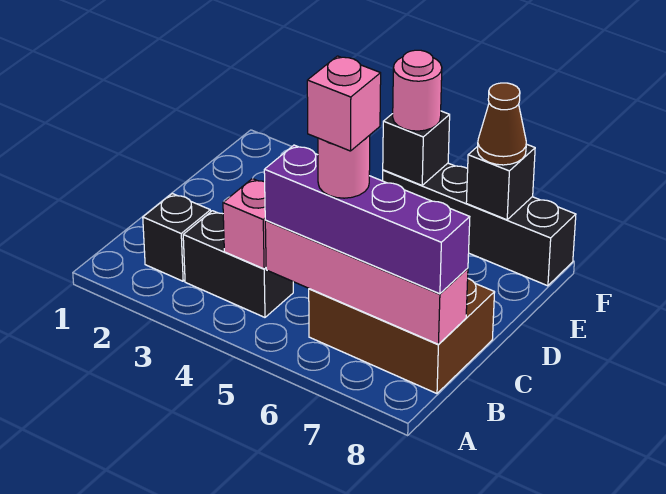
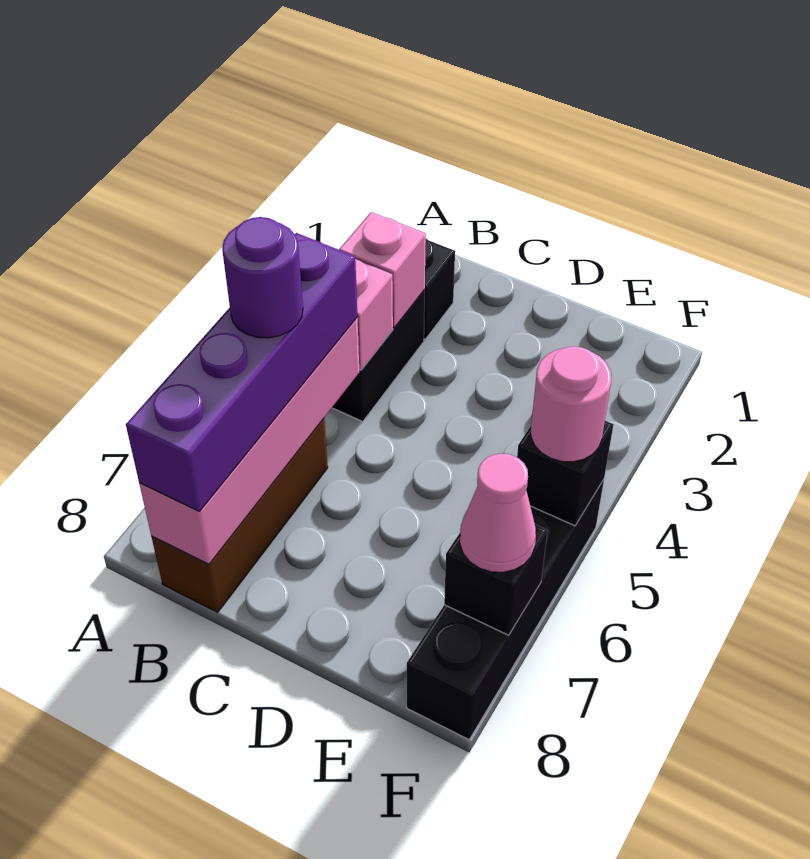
brown 2x3 brick [309,279,495,394] -> brown 1x3 brick [151,418,328,612]
pink 1x1 round brick [318,135,370,198] -> purple 1x1 round brick [222,217,303,338]
pink 1x1 brick [307,56,381,151] -> pink 1x1 brick moved to [339,212,426,328]
brown 1x1 cone [478,83,526,165] -> pink 1x1 cone [460,454,536,572]

